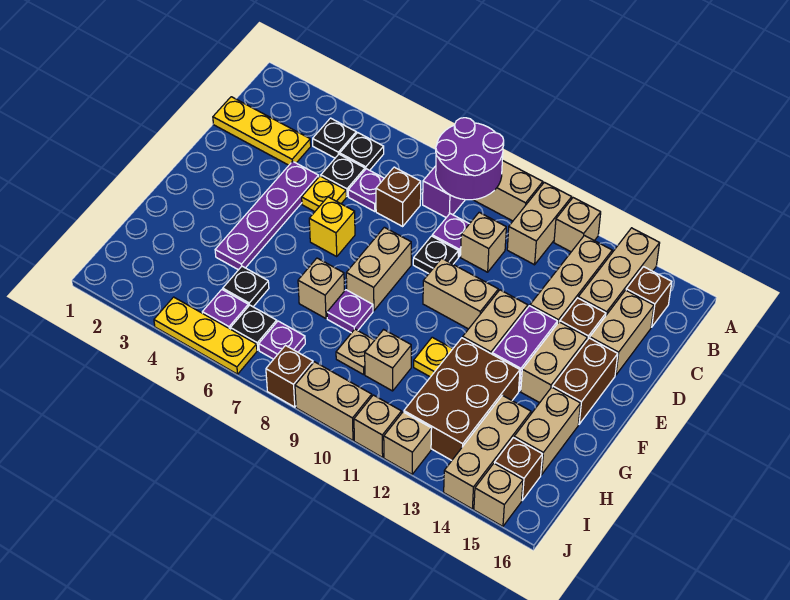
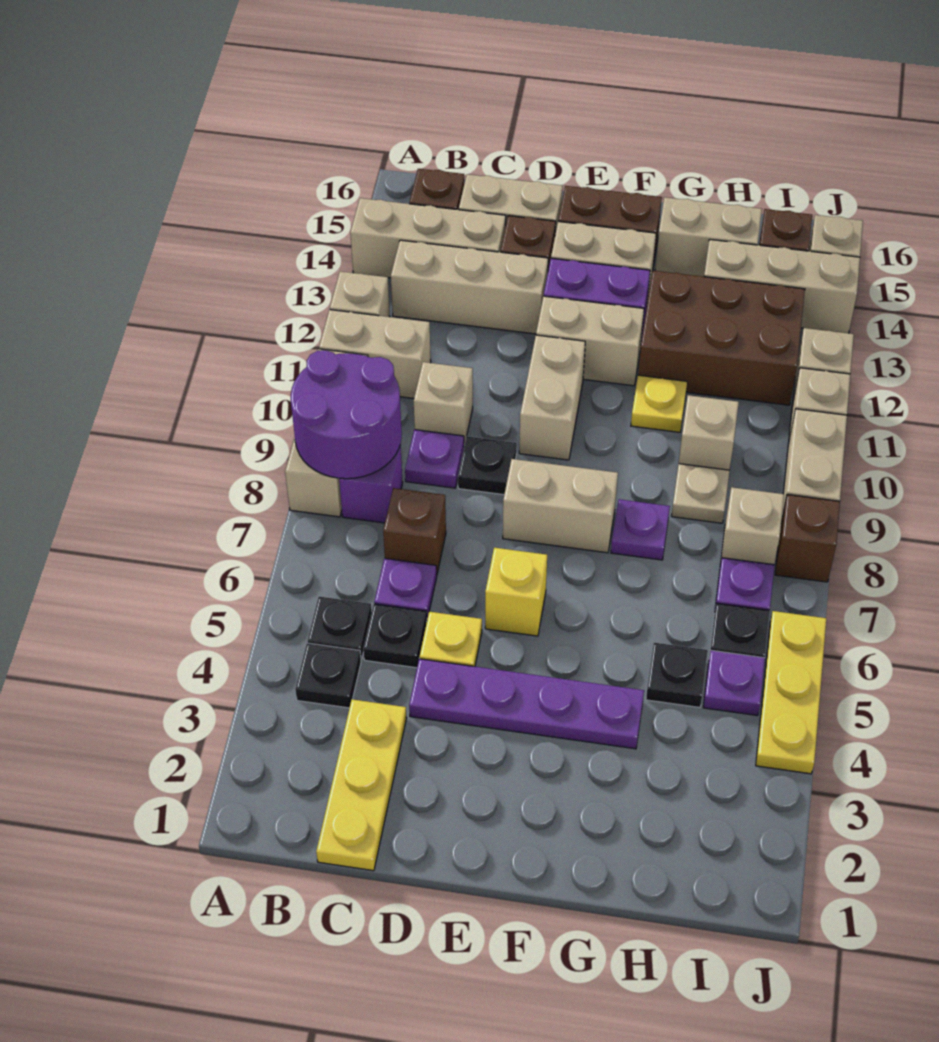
tan 1x1 brick [298,258,345,318] -> tan 1x1 brick moved to [721,487,784,565]

